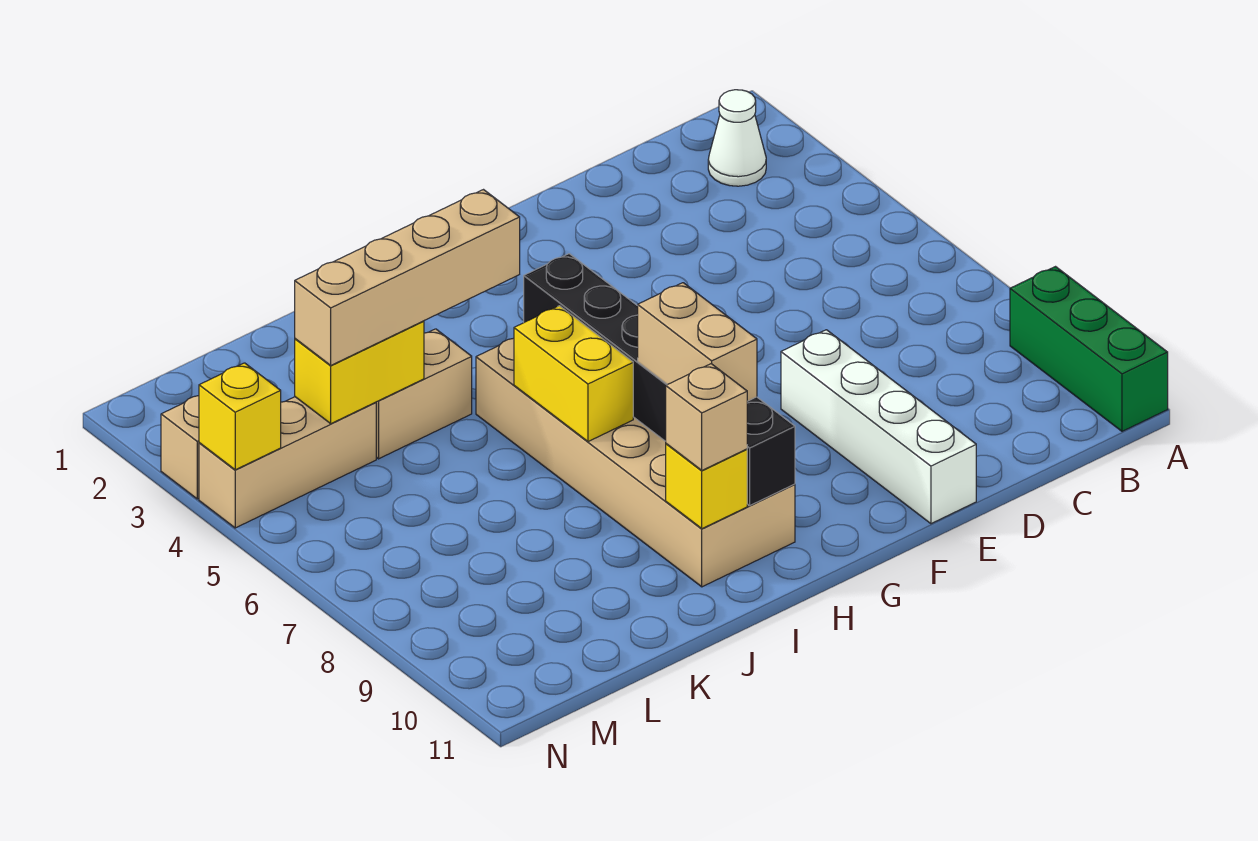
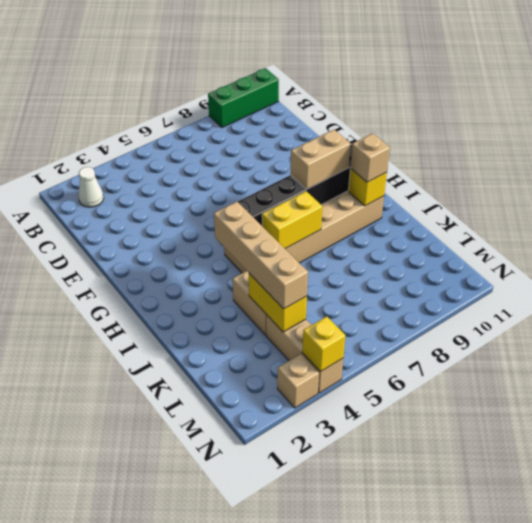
white 1x4 brick [781,330,976,524] -> none

